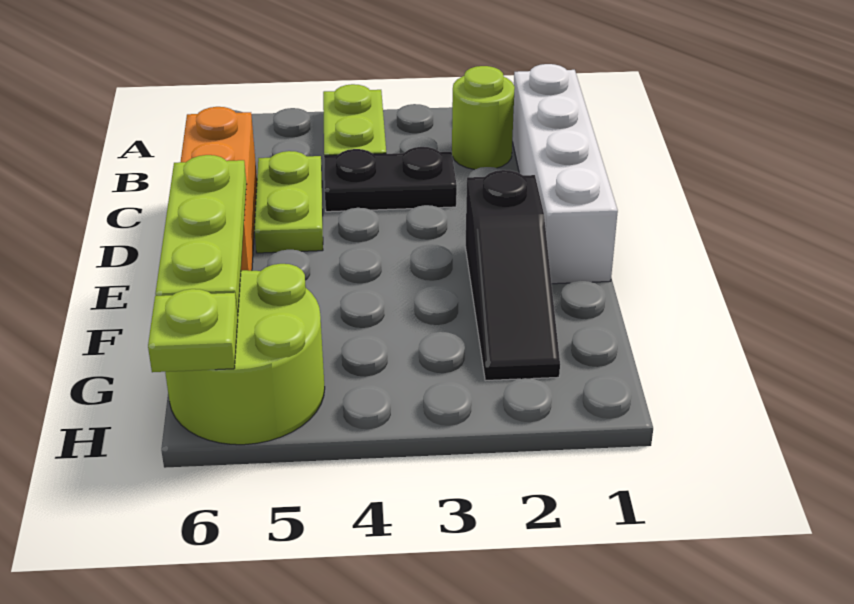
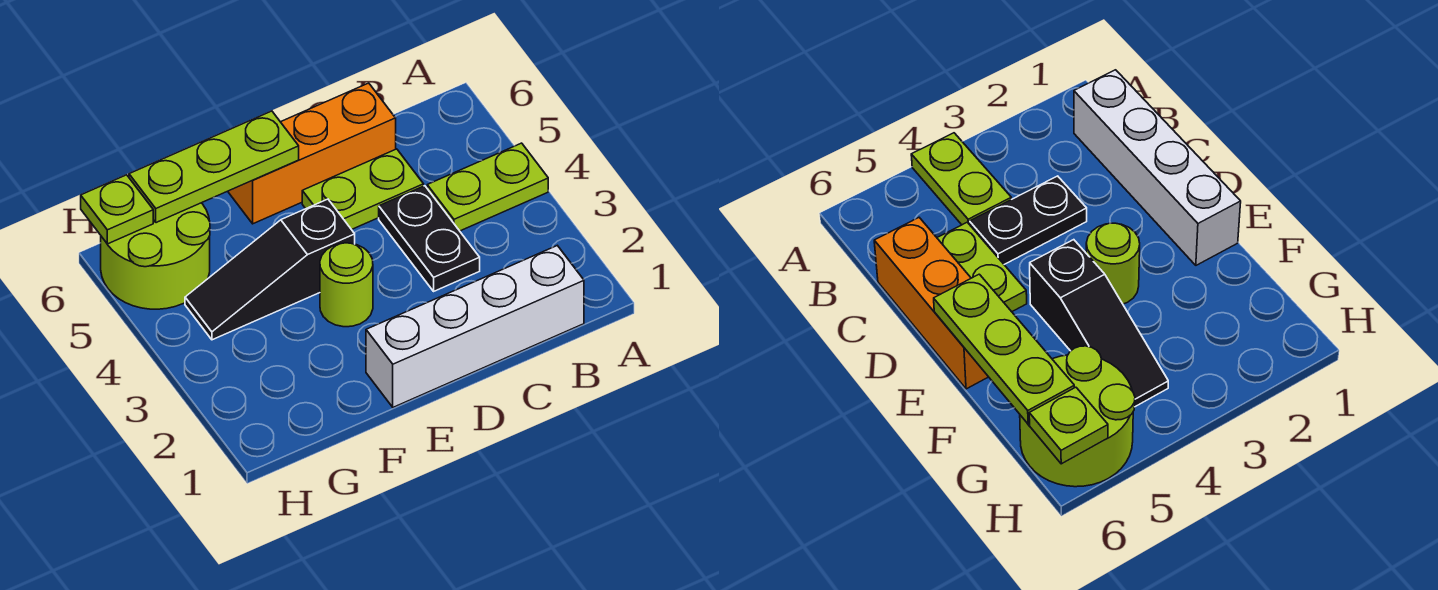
lime 1x1 round brick [452,66,515,170] -> lime 1x1 round brick moved to [320,243,373,327]
black 1x3 slope [466,170,560,380] -> black 1x3 slope moved to [185,199,355,340]

